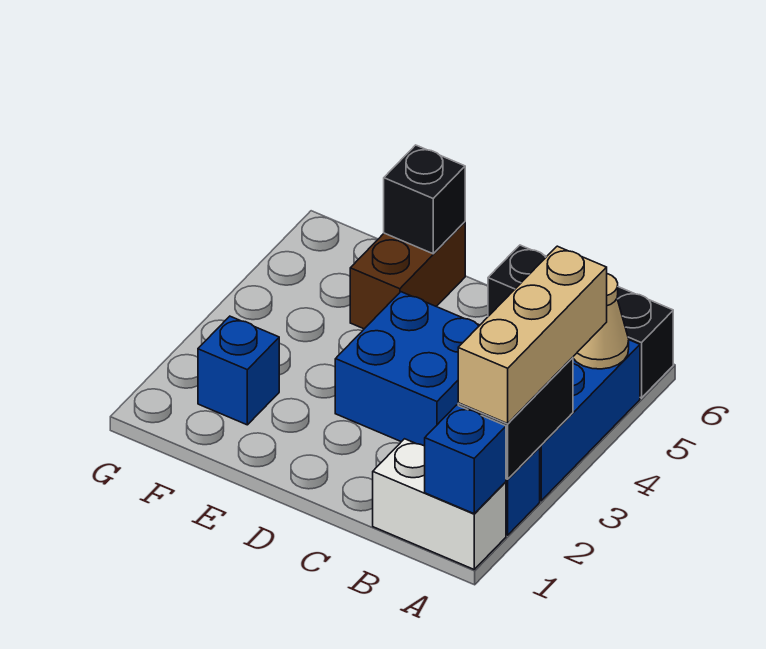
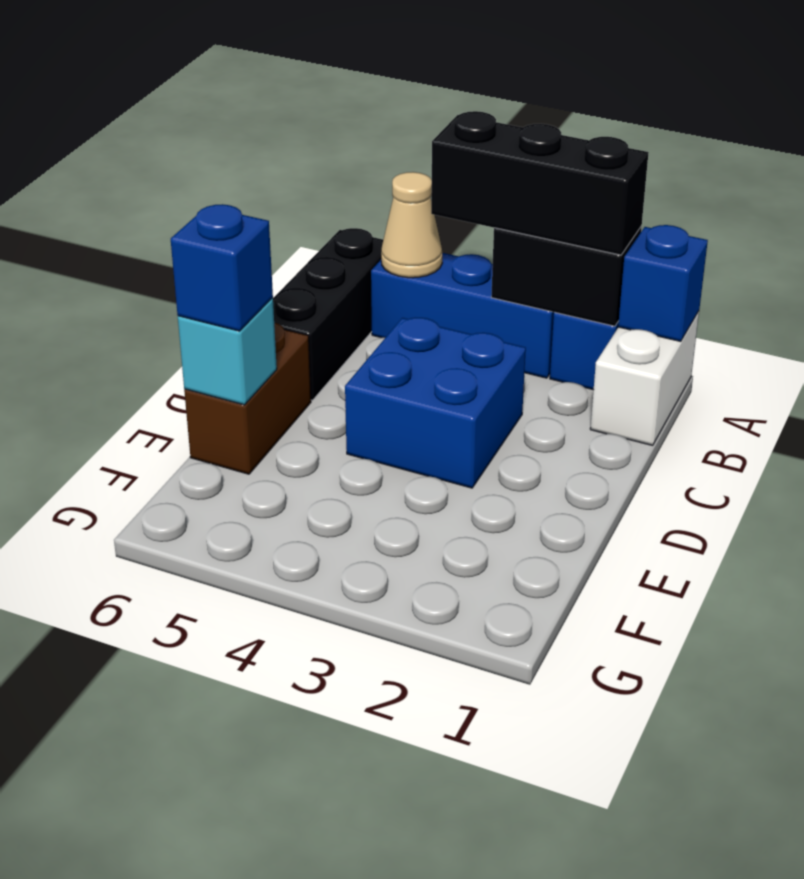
tan 1x3 brick [458,246,607,423] -> black 1x3 brick [431,111,649,255]
brown 1x2 brick [350,222,465,329] -> brown 1x2 brick turned to [184,322,311,474]
black 1x1 brick [384,145,465,254] -> cyan 1x1 brick [178,298,277,405]
blue 1x1 brick [198,316,279,425] -> blue 1x1 brick moved to [171,204,273,331]

